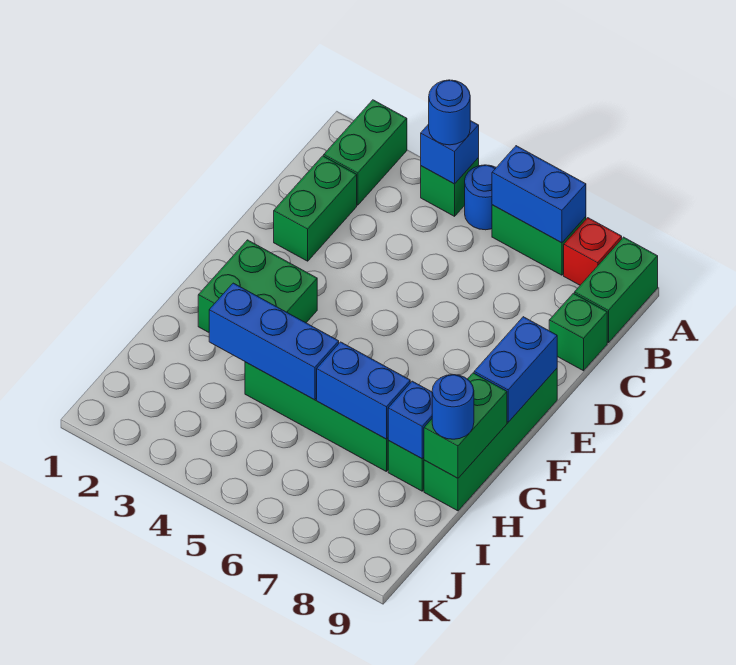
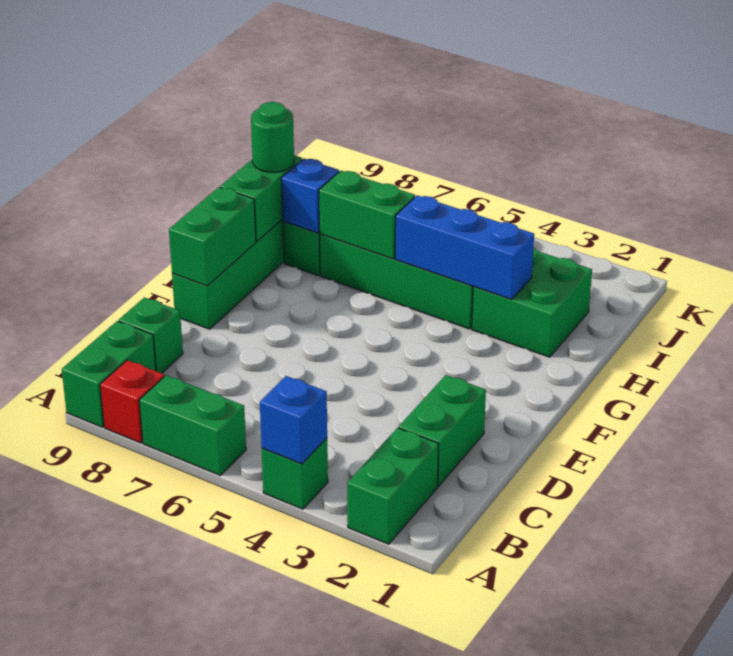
blue 1x1 round brick [429,80,470,145] -> none
blue 1x1 round brick [465,165,496,230] -> none
blue 1x2 brick [492,146,586,243] -> none
blue 1x2 brick [474,317,557,422] -> green 1x2 brick [169,187,256,286]
green 2x2 brick [198,240,317,332] -> green 2x2 brick moved to [472,248,592,357]
blue 1x2 brick [317,342,410,439] -> green 1x2 brick [319,171,415,259]
blue 1x1 round brick [432,375,474,439] -> green 1x1 round brick [251,102,294,172]

